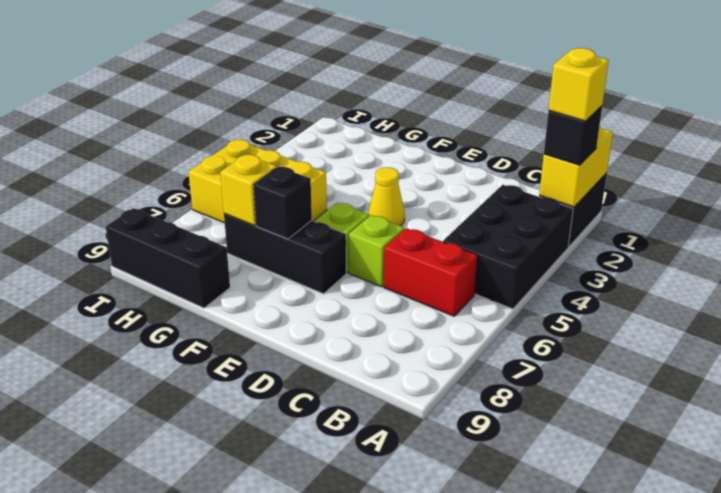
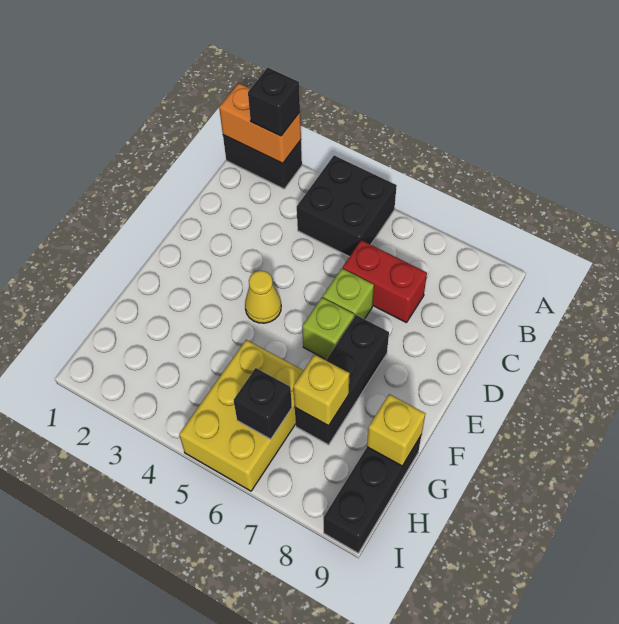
yellow 1x2 brick [539,126,613,207] -> orange 1x2 brick [219,83,301,163]
yellow 1x1 brick [549,48,609,121] -> yellow 1x1 brick moved to [367,394,425,466]
black 2x3 brick [443,185,573,309] -> black 2x2 brick [297,156,397,257]
red 1x2 brick [384,228,478,316] -> red 1x2 brick turned to [343,240,427,323]
black 1x1 brick [254,167,312,239] -> black 1x1 brick moved to [234,368,292,439]

